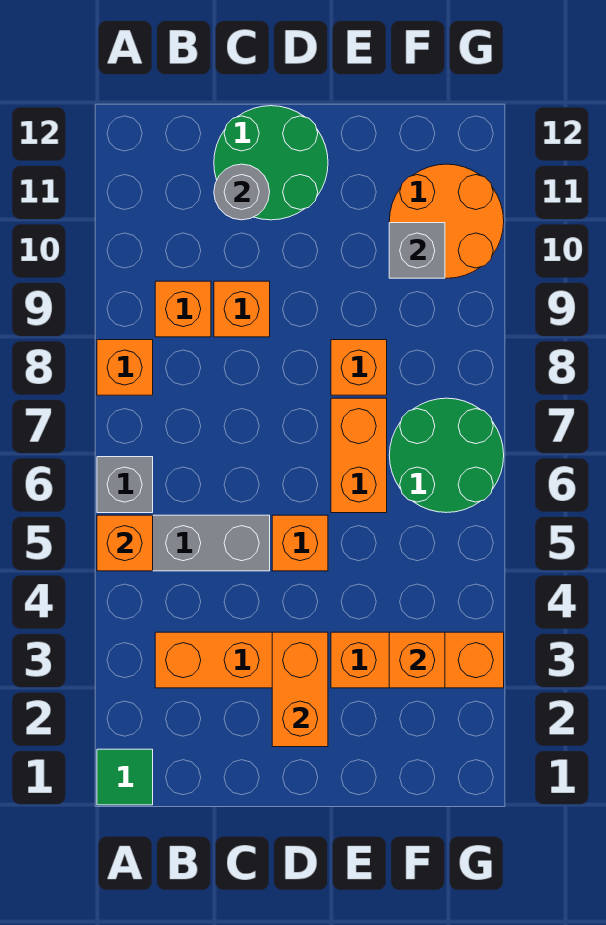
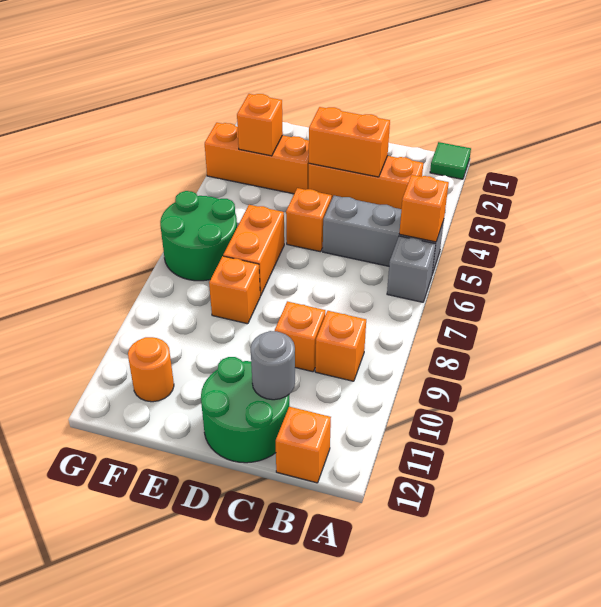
orange 1x1 brick [97,340,153,395] -> orange 1x1 brick moved to [276,407,331,483]
orange 1x2 brick [272,632,328,747] -> orange 1x2 brick turned to [309,107,390,177]
orange 2x2 round brick [389,164,504,278] -> orange 1x1 round brick [128,337,174,402]
grey 1x1 brick [389,223,445,278] -> none

